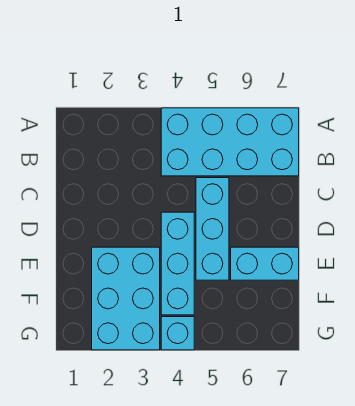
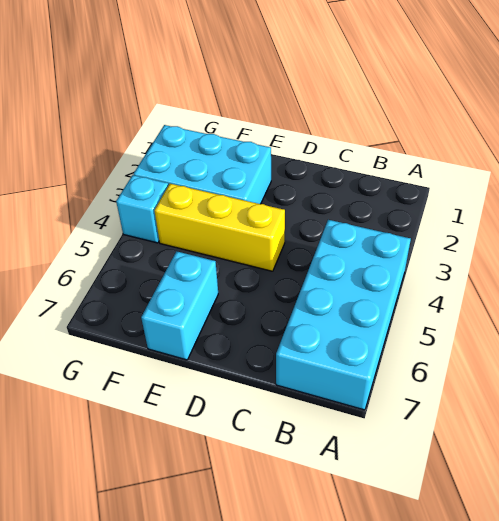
cyan 1x3 brick [196,178,229,280] -> none
cyan 1x3 brick [161,212,194,315] -> yellow 1x3 brick [154,184,285,271]

